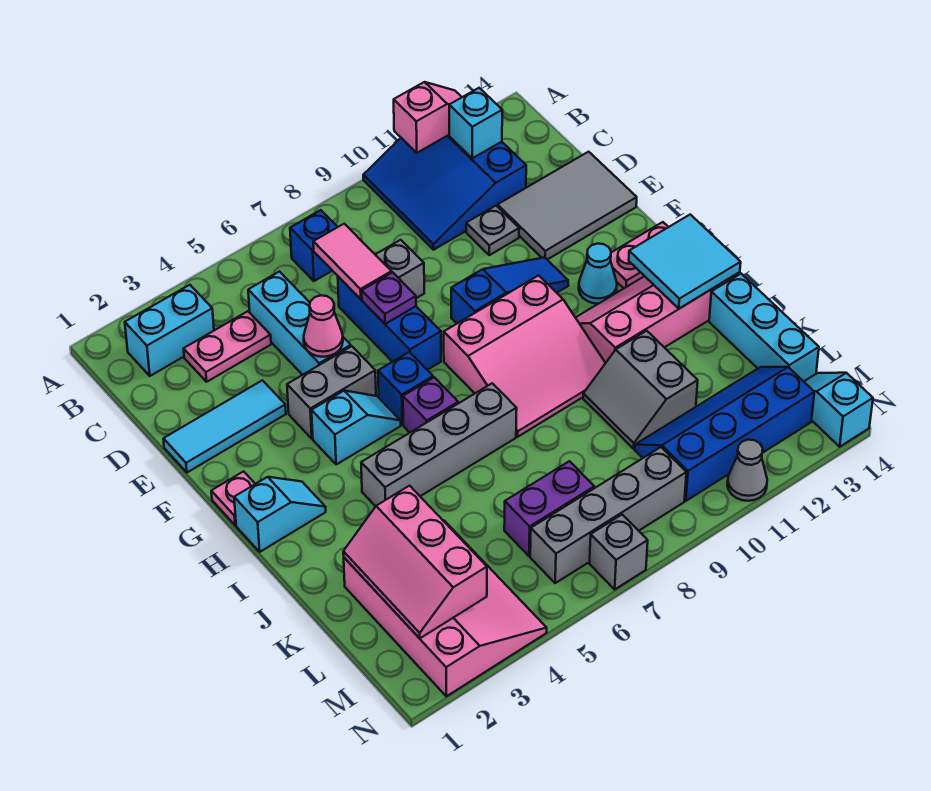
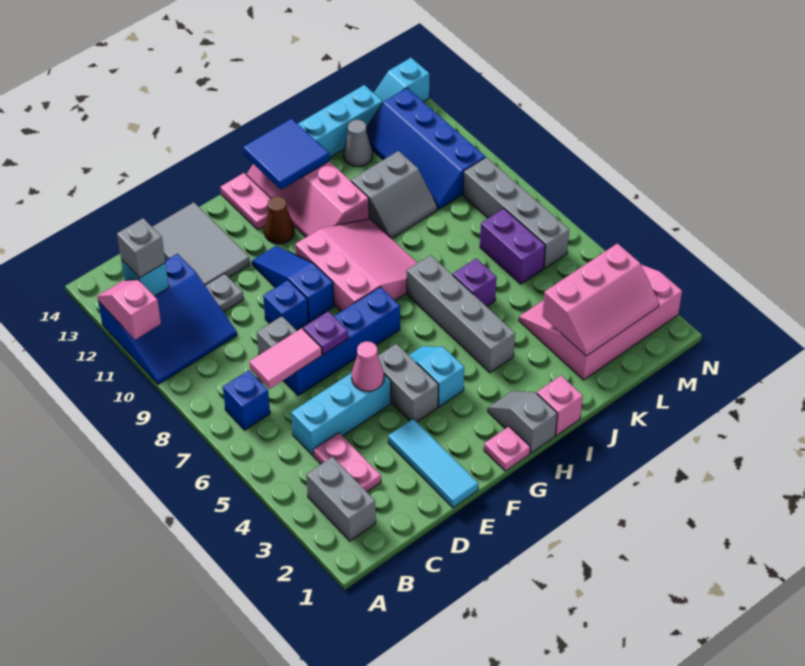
cyan 1x2 brick [125,285,214,376] -> grey 1x2 brick [306,457,376,541]
blue 1x3 brick [338,277,441,370] -> blue 1x4 brick [283,287,400,396]
blue 1x1 brick [378,352,433,425] -> blue 1x1 brick moved to [263,280,309,330]
cyan 1x1 cone [579,244,617,304] -> brown 1x1 cone [264,196,294,244]
cyan 1x2 slope [234,477,326,552] -> grey 1x2 slope [488,391,557,453]
purple 1x1 brick [403,377,458,433] -> purple 1x1 brick moved to [453,258,497,306]
cyan 2x2 tile [629,214,741,309] -> blue 2x2 tile [243,119,329,190]
none -> pink 1x1 brick [537,376,583,435]
grey 1x1 brick [590,515,648,589] -> grey 1x1 brick moved to [117,218,165,278]
grey 1x1 cone [727,440,767,501] -> grey 1x1 cone moved to [343,120,372,166]

